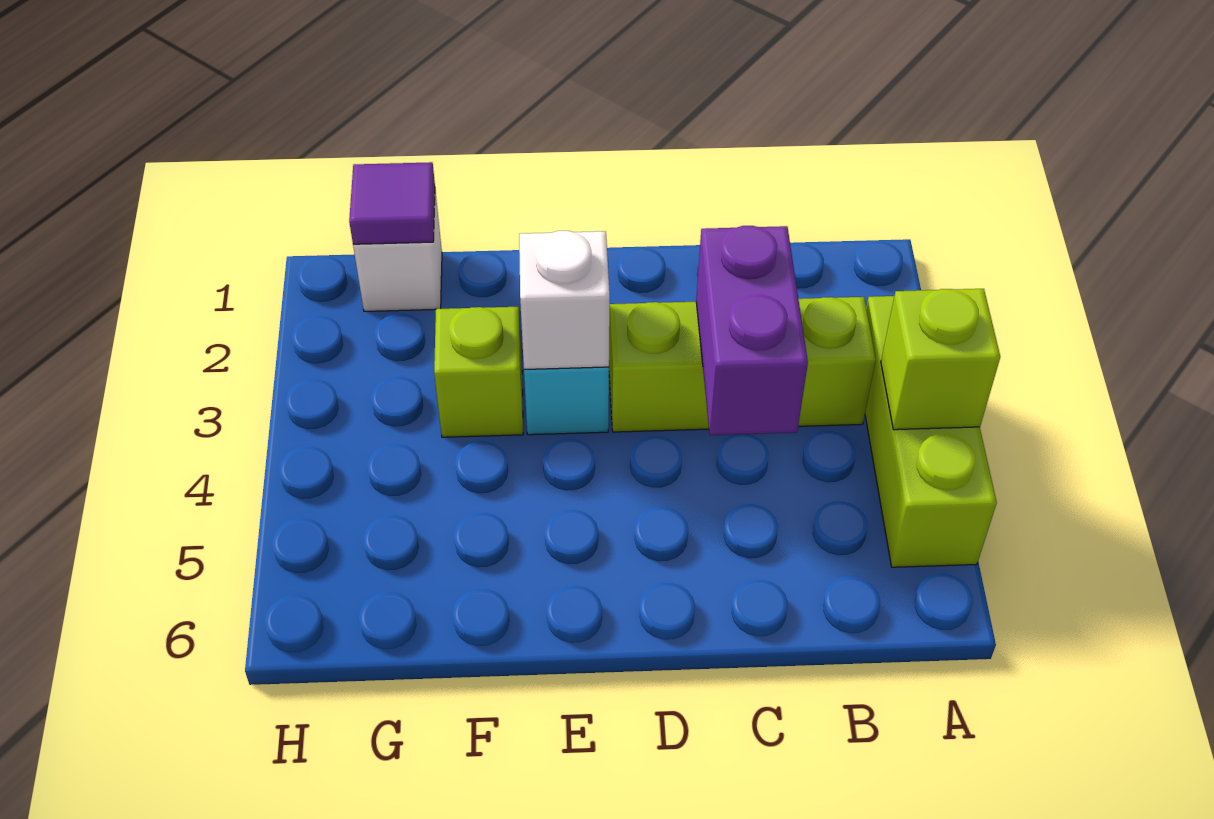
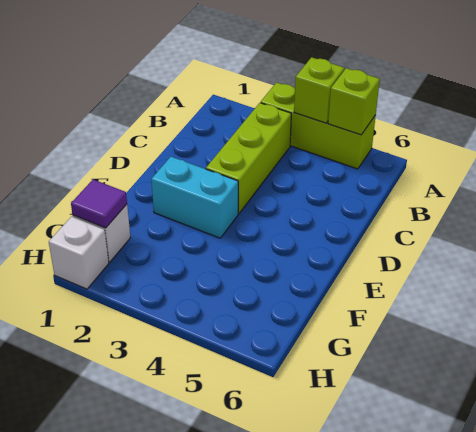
purple 1x2 brick [696,226,808,435] -> none
white 1x1 brick [519,231,610,370] -> white 1x1 brick moved to [49,217,109,289]
lime 1x1 brick [434,307,523,437] -> lime 1x1 brick moved to [328,68,380,135]

